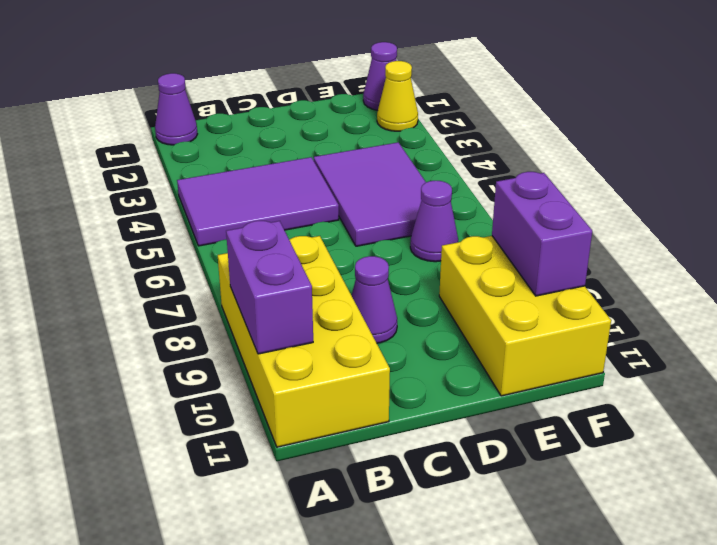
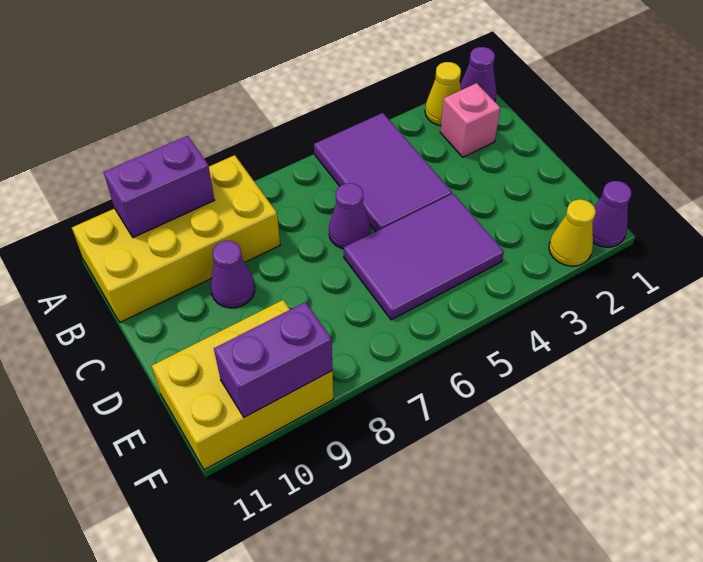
none -> yellow 1x1 cone [425,62,461,126]
none -> pink 1x1 brick [440,83,500,157]
purple 1x1 cone [410,181,458,262] -> purple 1x1 cone moved to [329,183,371,249]

